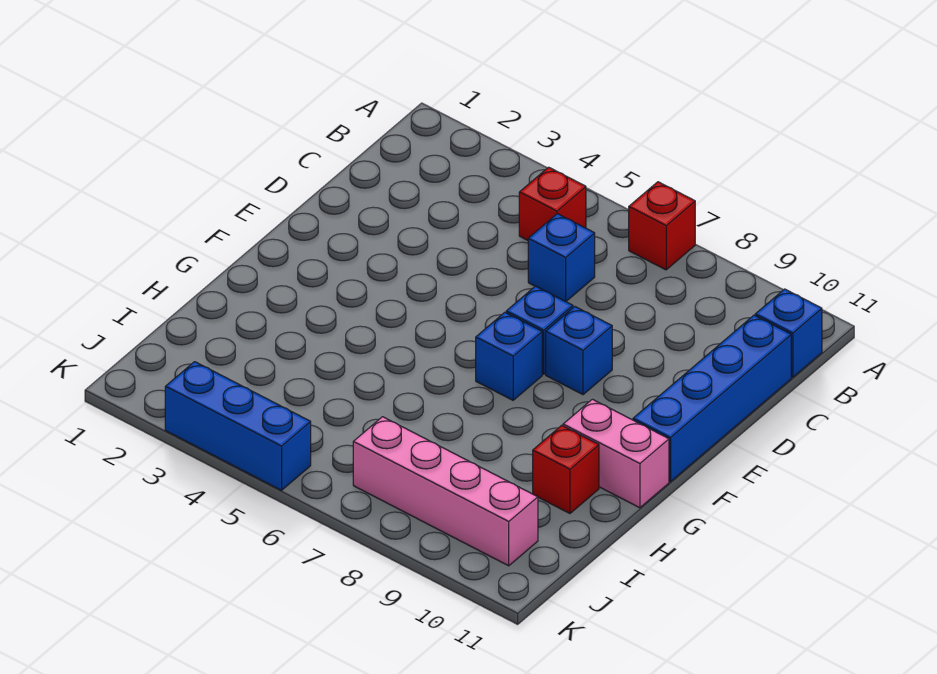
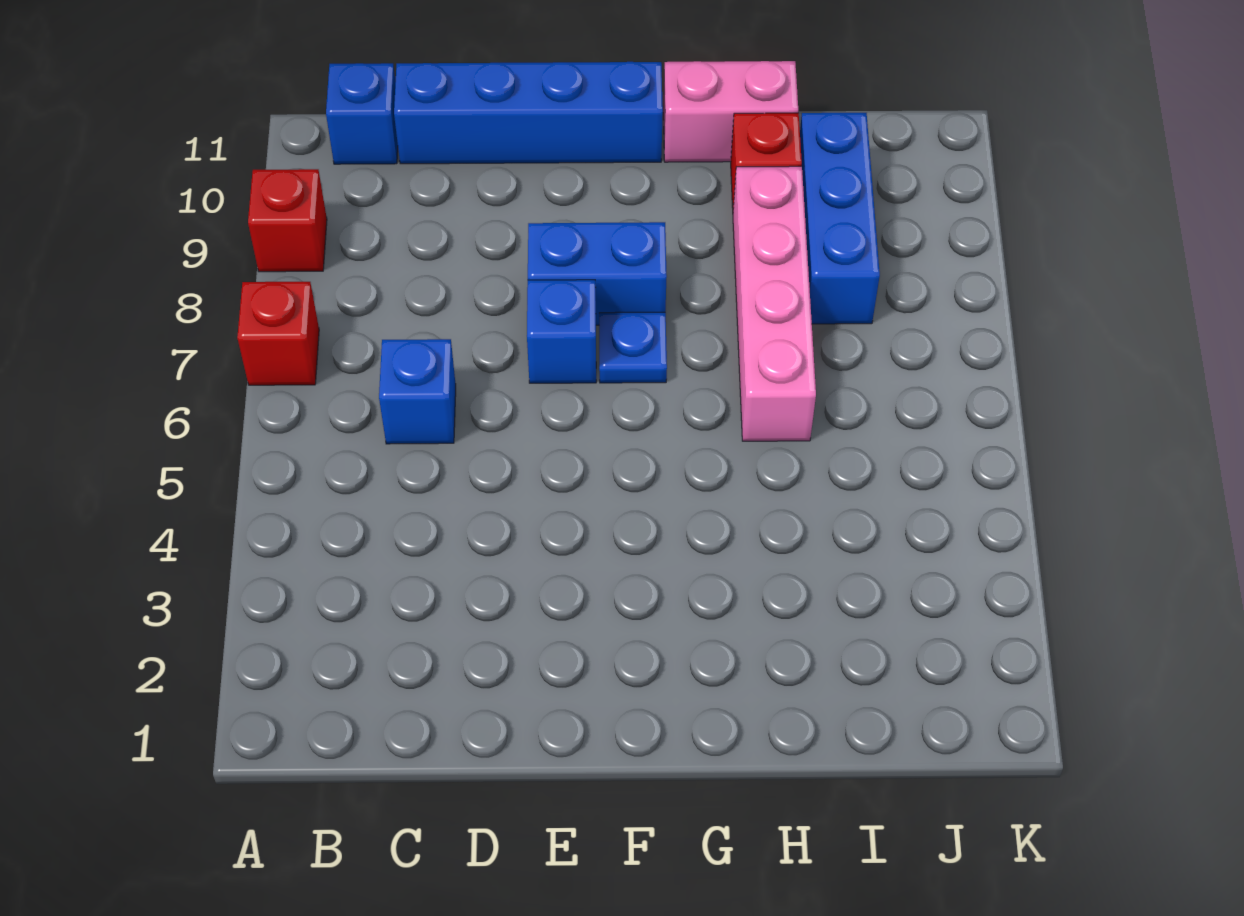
red 1x1 brick [519,167,586,240] -> red 1x1 brick moved to [248,169,327,272]
blue 1x1 brick [546,307,612,395] -> blue 1x2 brick [528,222,667,325]
blue 1x1 brick [476,312,542,400] -> blue 1x1 plate [599,312,667,383]
pink 1x2 brick [563,399,669,508] -> pink 1x2 brick turned to [663,61,798,162]
pink 1x4 brick [353,417,538,566] -> pink 1x4 brick moved to [733,166,816,441]
blue 1x3 brick [165,362,311,490] -> blue 1x3 brick moved to [800,113,880,324]

